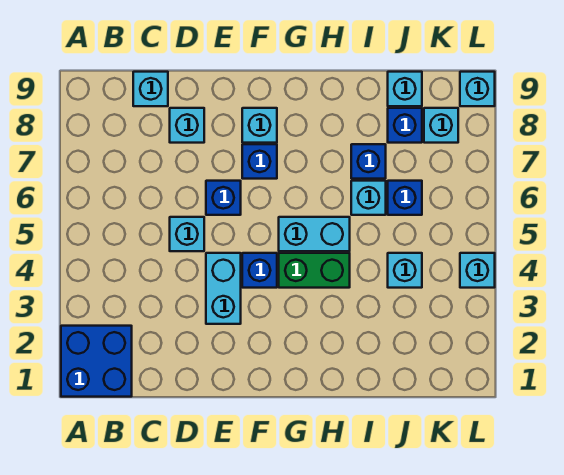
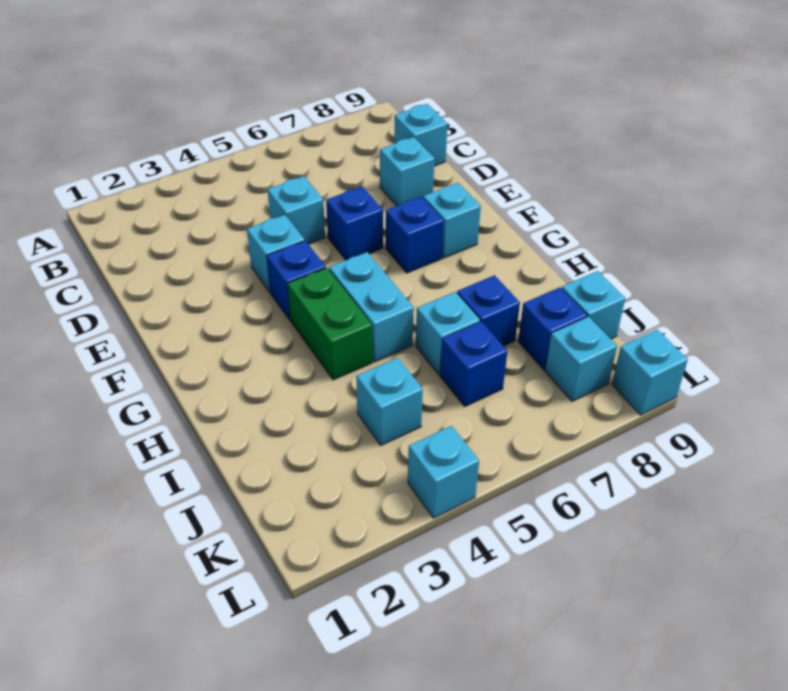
blue 2x2 brick [61,326,132,397] -> none
cyan 1x2 brick [206,253,241,324] -> cyan 1x1 brick [247,215,305,292]

